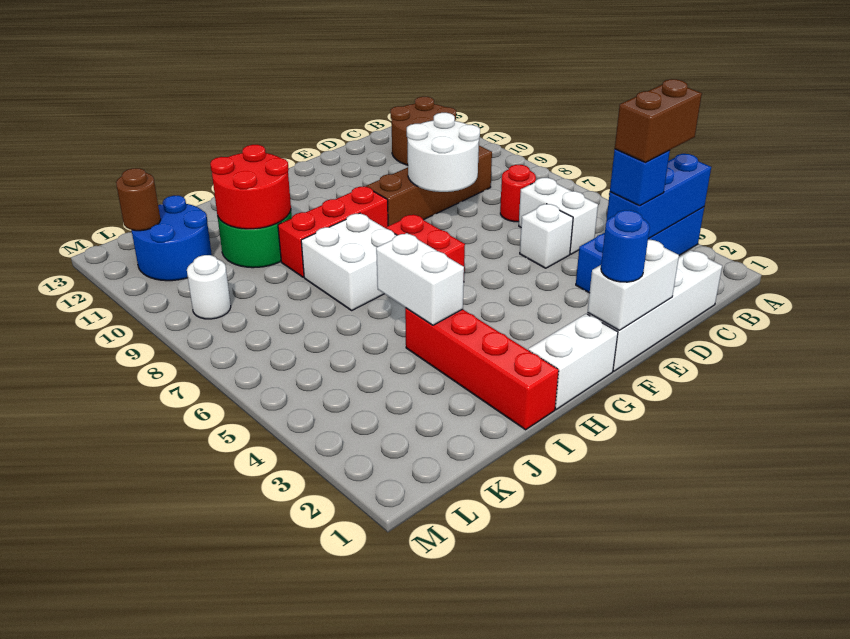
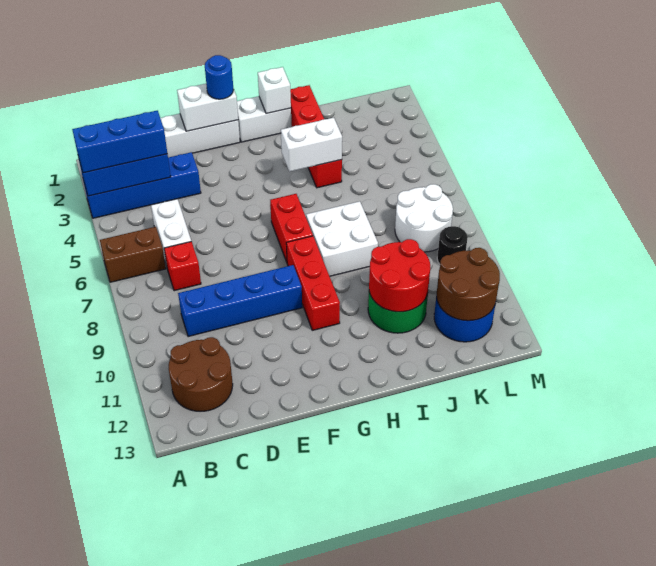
brown 1x2 brick [615,79,702,163] -> brown 1x2 brick moved to [100,227,166,282]
blue 1x1 brick [610,149,670,206] -> blue 1x3 brick [72,111,167,173]
red 1x1 round brick [500,165,536,222] -> red 1x1 brick [164,242,201,291]
brown 1x4 brick [366,146,492,226] -> blue 1x4 brick [178,265,302,337]
white 1x1 brick [520,204,573,268] -> white 1x1 brick moved to [258,67,291,114]
white 2x2 round brick [407,113,480,192] -> white 2x2 round brick moved to [395,184,453,252]
red 1x3 brick [278,187,388,277] -> red 1x3 brick turned to [286,236,340,330]
white 1x2 brick [376,233,464,325] -> white 1x2 brick turned to [281,118,342,172]
white 1x1 round brick [187,255,231,319] -> black 1x1 round brick [437,226,468,264]
brown 1x1 round brick [116,168,161,231] -> brown 2x2 round brick [437,248,500,321]

